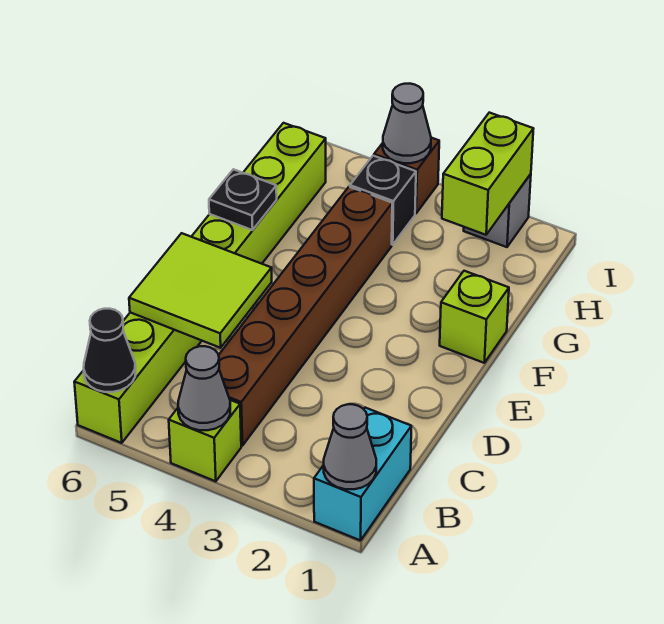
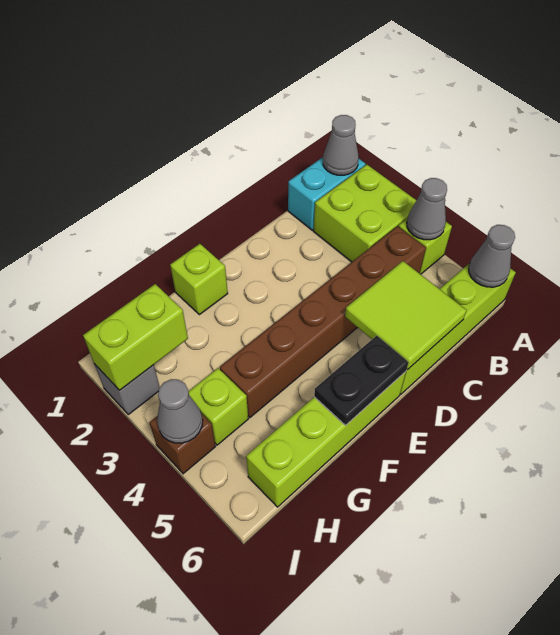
none -> lime 2x2 brick [314,165,416,262]
black 1x1 cone [84,309,136,392] -> grey 1x1 cone [469,225,515,287]
black 1x1 plate [209,169,277,230] -> black 1x2 plate [314,336,409,425]
black 1x1 brick [350,156,416,245] -> lime 1x1 brick [188,368,248,445]

